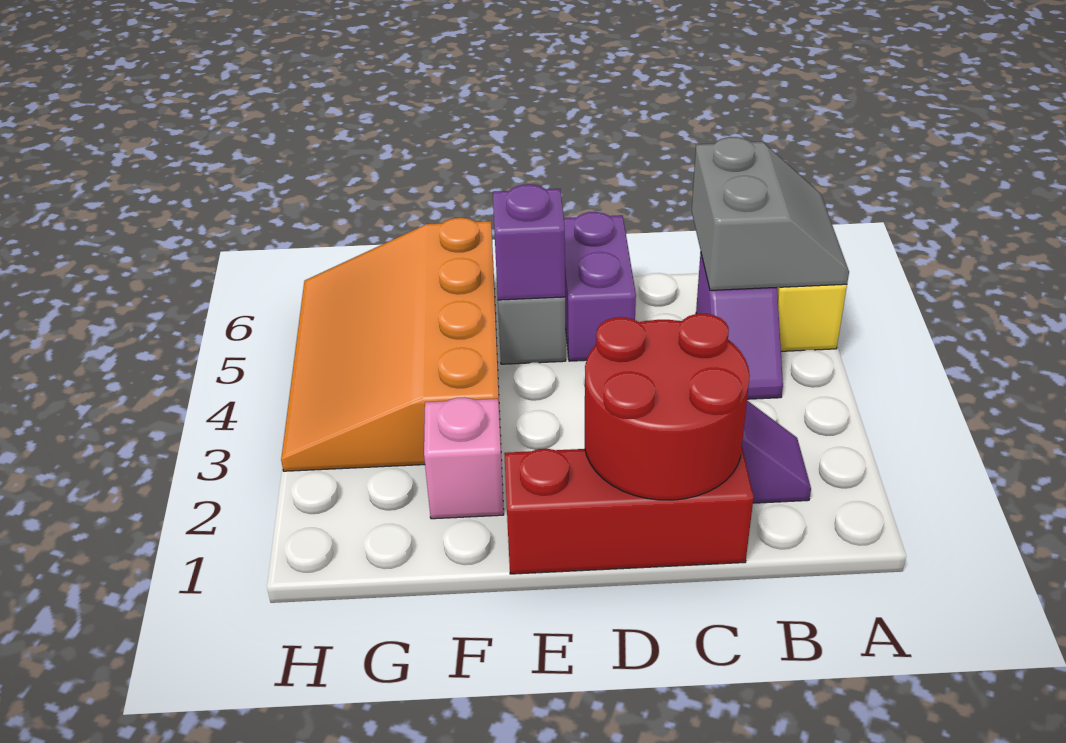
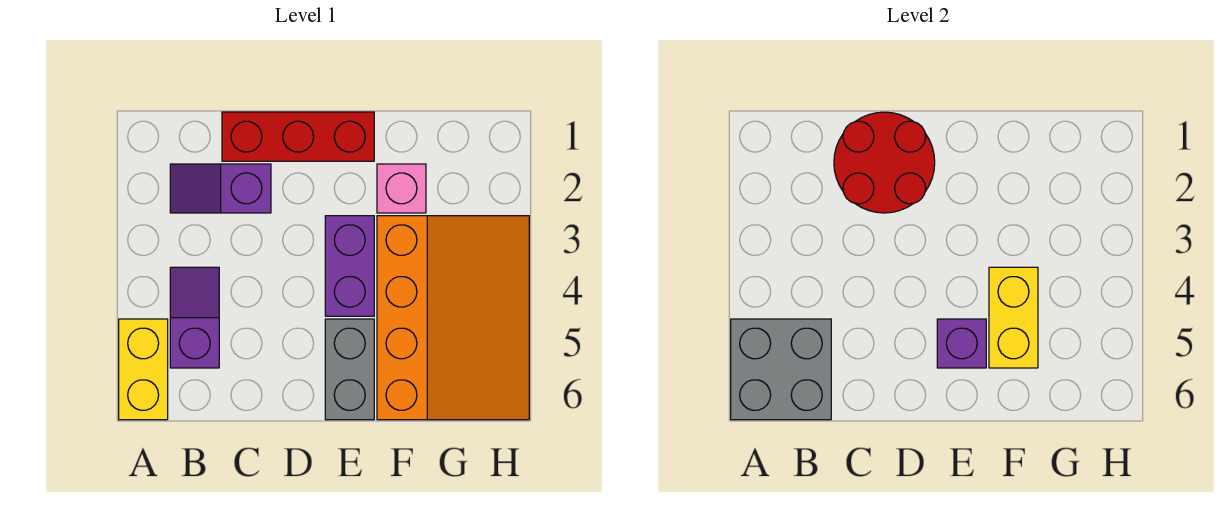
grey 2x2 slope [692,137,849,290] -> grey 2x2 brick [731,319,831,420]
purple 1x2 brick [564,212,636,361] -> purple 1x2 brick moved to [325,216,374,316]
none -> yellow 1x2 brick [989,267,1038,368]

